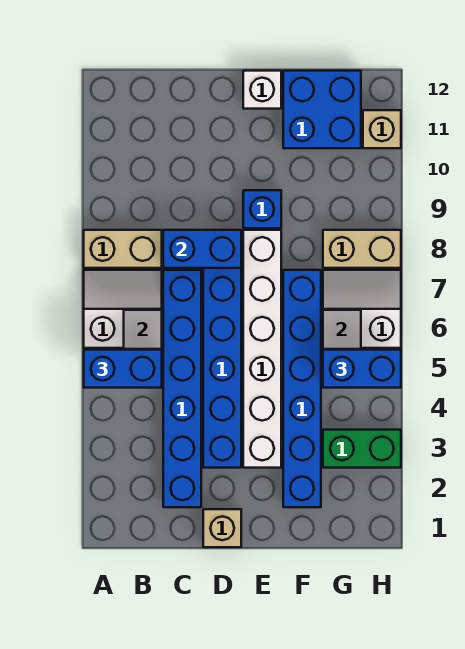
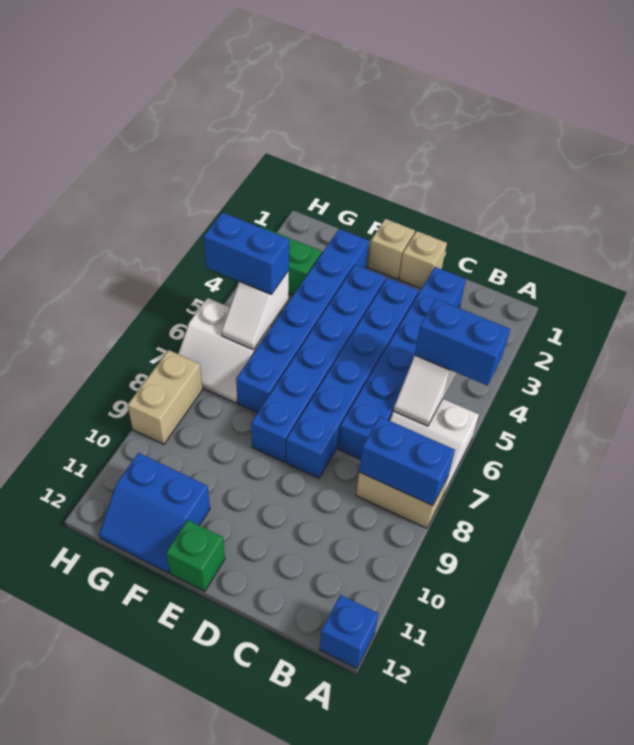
blue 1x2 brick [163,230,241,268] -> blue 1x2 brick moved to [359,417,455,506]
white 1x6 brick [243,230,281,468] -> blue 1x6 brick [251,265,386,462]
blue 1x1 brick [243,190,281,228] -> blue 1x1 brick moved to [319,595,378,669]
white 1x1 brick [243,71,281,109] -> green 1x1 brick [166,520,225,591]
blue 2x2 brick [283,71,361,148] -> blue 2x2 slope [99,453,210,573]
tan 1x2 brick [323,230,401,268] -> tan 1x2 brick turned to [128,350,203,444]
tan 1x1 brick [363,110,401,148] -> tan 1x1 brick moved to [368,219,415,279]

